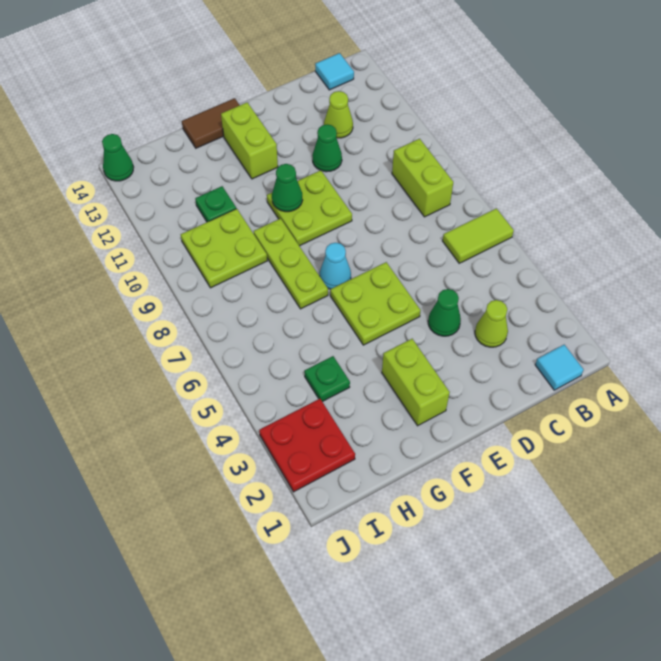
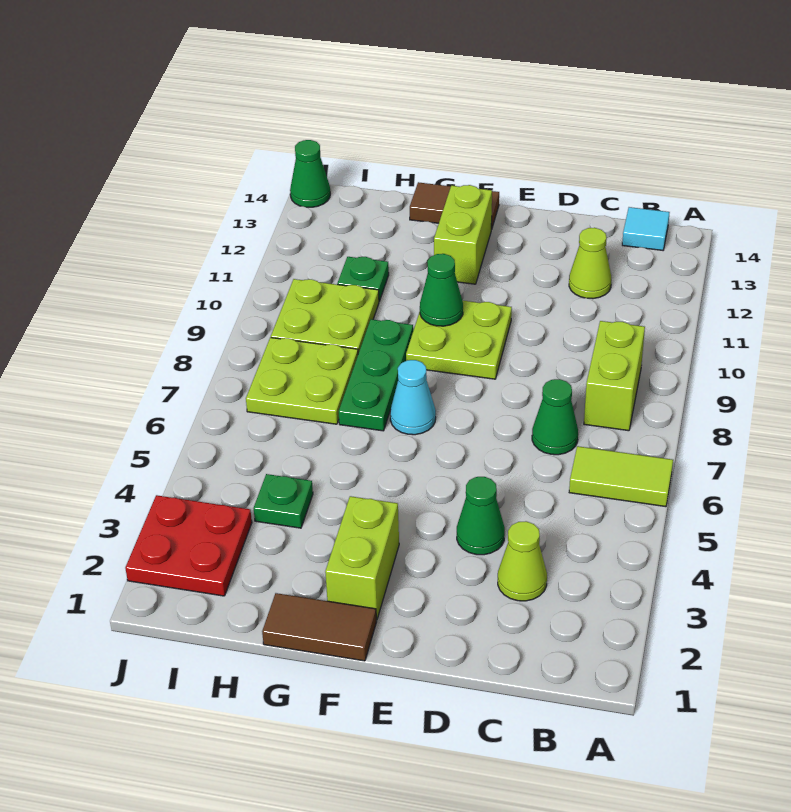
cyan 1x1 tile [535,345,584,390] -> none
green 1x1 cone [312,124,342,172] -> green 1x1 cone moved to [532,379,578,455]
lime 2x2 plate [330,262,421,345] -> lime 2x2 plate moved to [246,338,358,424]
none -> brown 1x2 tile [262,593,376,661]
lime 1x3 plate [254,219,328,309] -> green 1x3 plate [339,319,413,431]

